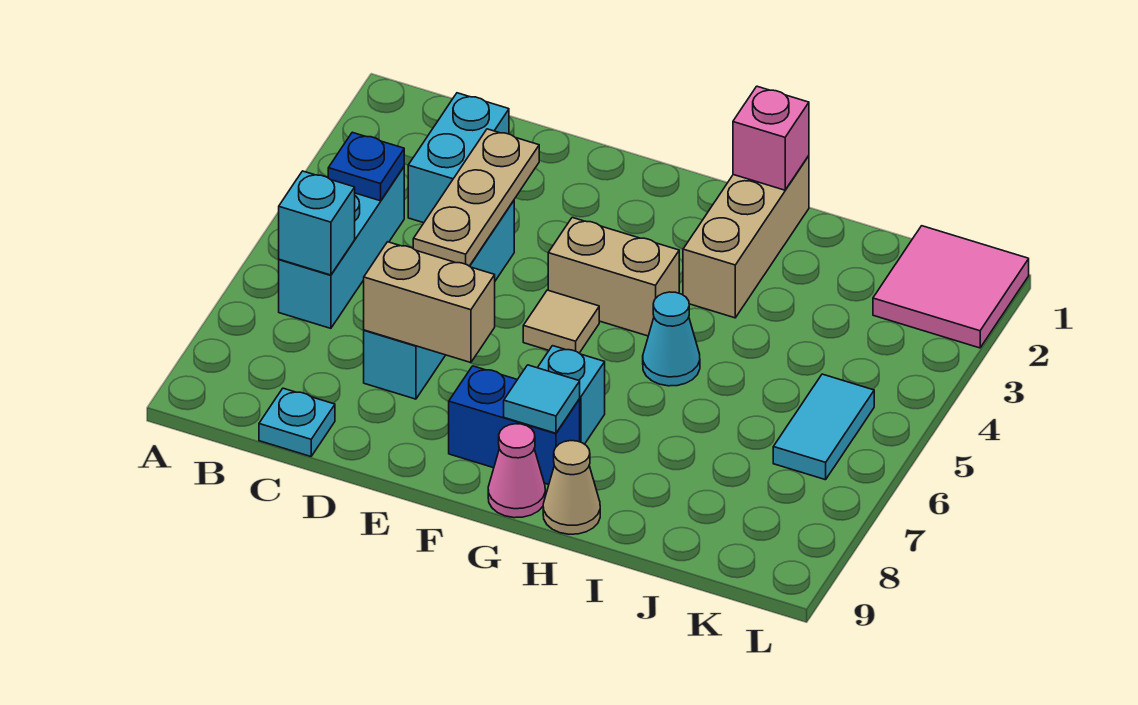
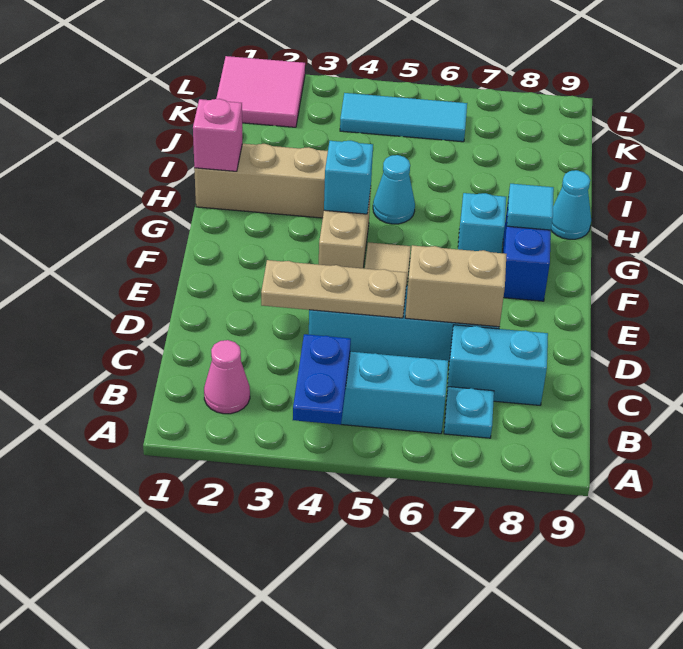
blue 1x1 plate [328,132,404,201] -> blue 1x2 plate [293,334,351,425]
cyan 1x1 brick [279,171,355,275] -> cyan 1x1 brick moved to [324,141,373,214]
cyan 1x2 brick [408,93,509,223] -> cyan 1x2 brick moved to [447,325,548,405]
cyan 1x1 plate [259,388,335,456] -> cyan 1x1 plate moved to [444,387,494,438]
tan 1x2 brick [364,242,495,363] -> tan 1x2 brick turned to [405,245,507,327]
pink 1x1 cone [488,424,545,518] -> pink 1x1 cone moved to [204,340,250,414]
tan 1x1 cone [543,441,600,534] -> cyan 1x1 cone [551,170,591,239]
cyan 1x2 tile [773,374,874,480] -> cyan 1x3 tile [340,93,467,142]

